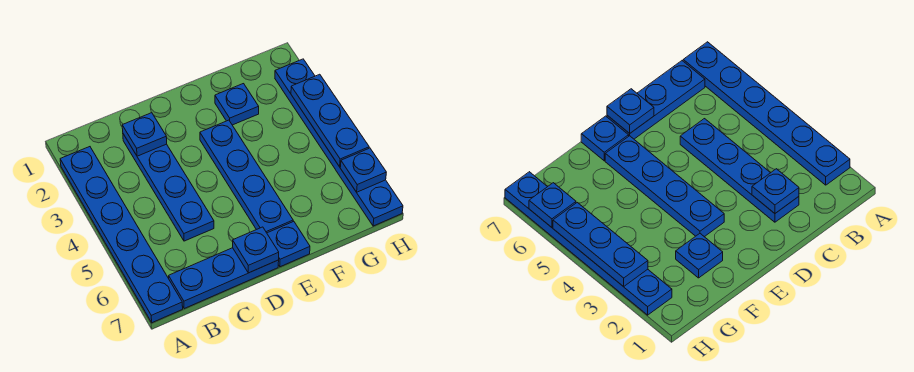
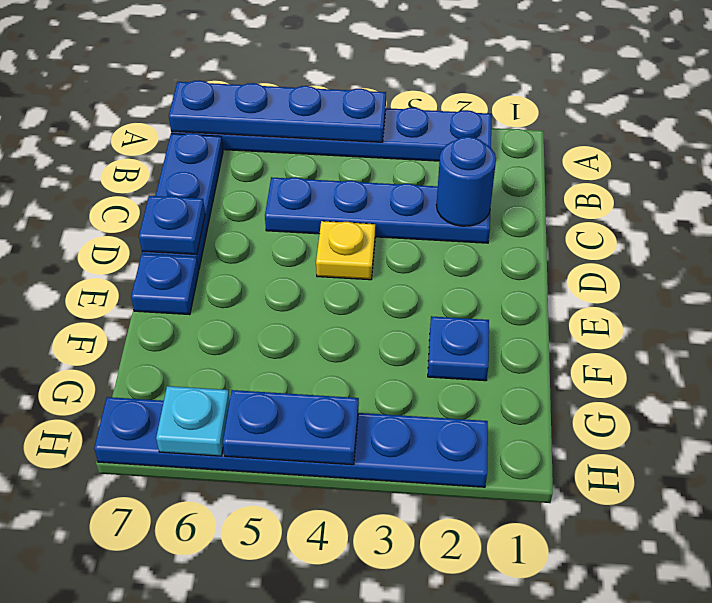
blue 1x1 plate [122,113,167,156] -> blue 1x1 round brick [436,137,496,226]
none -> yellow 1x1 plate [316,221,375,280]
blue 1x4 plate [200,120,293,233] -> blue 1x4 plate moved to [169,80,386,142]
blue 1x3 plate [291,74,369,167] -> blue 1x2 plate [223,390,359,465]
blue 1x1 plate [340,148,386,192] -> cyan 1x1 plate [156,386,230,456]

